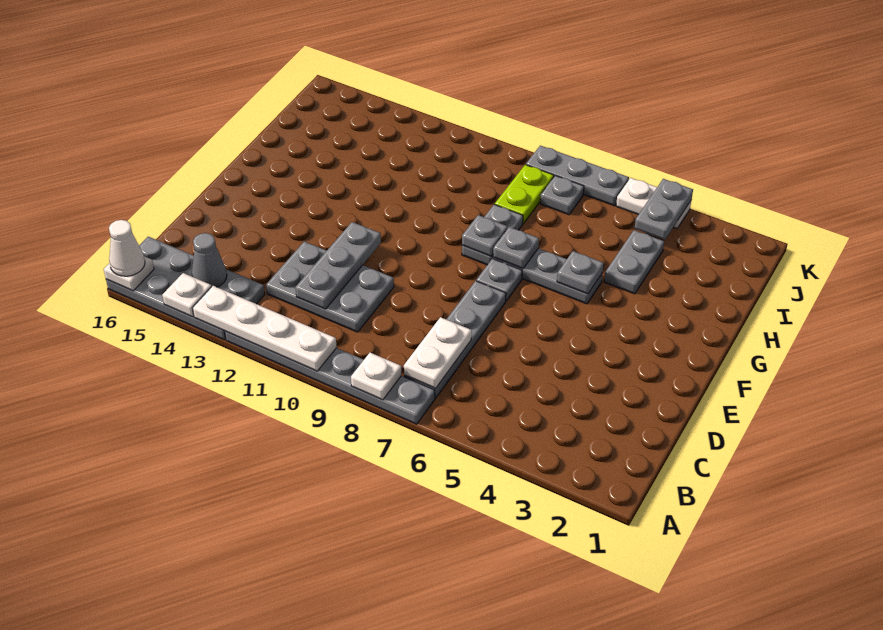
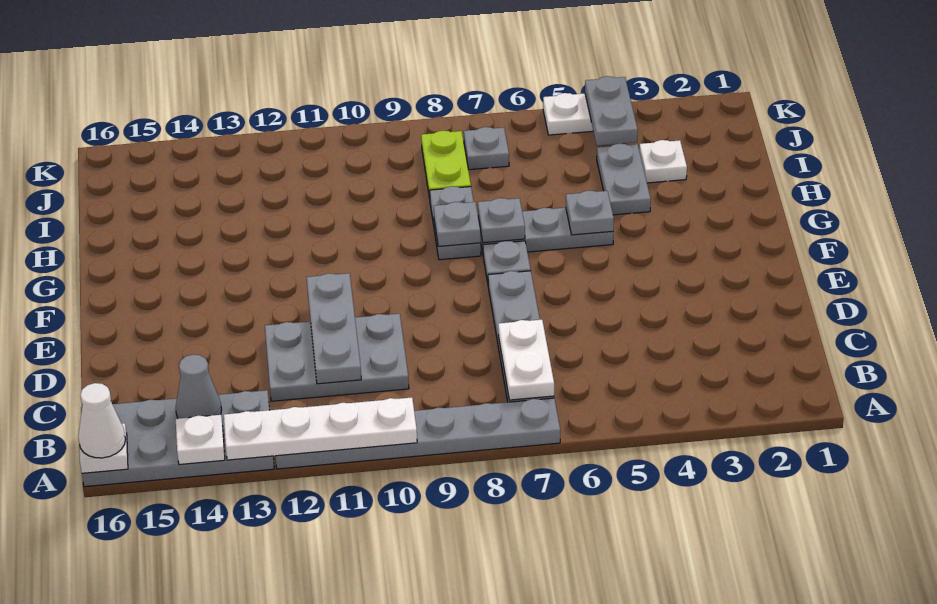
white 1x1 plate [351,353,401,400] -> white 1x1 plate moved to [639,140,687,183]
grey 1x3 plate [526,145,629,206] -> none

